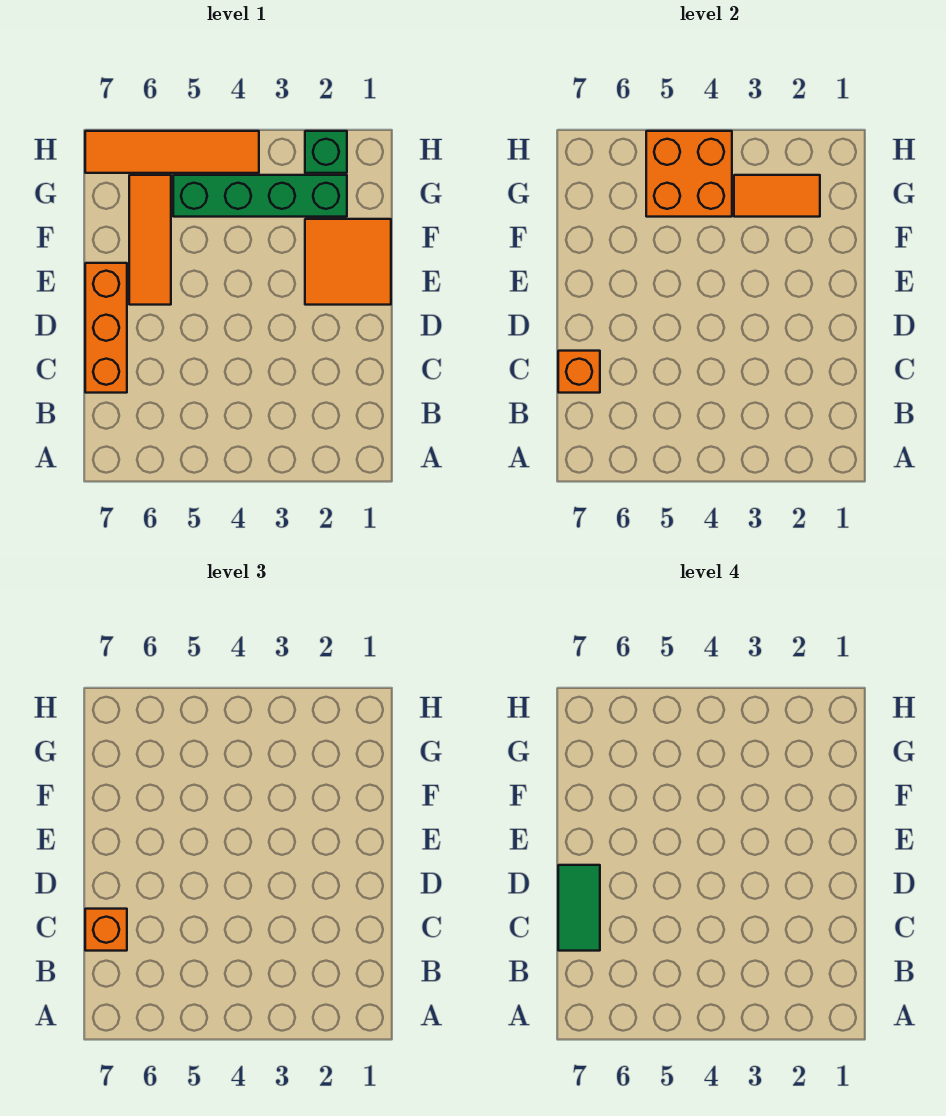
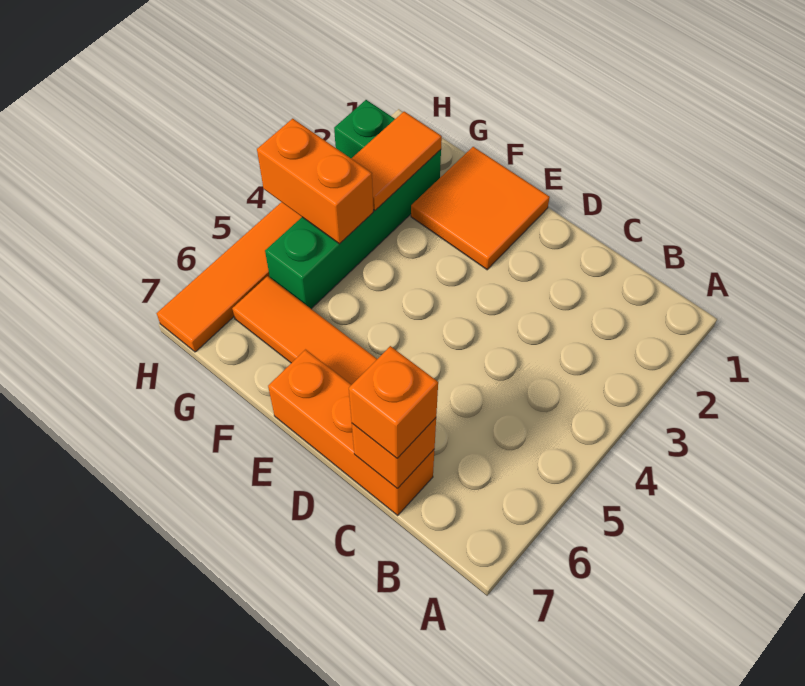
green 1x2 tile [558,865,600,951] -> none
orange 2x2 brick [646,131,732,217] -> orange 1x2 brick [257,119,373,244]

